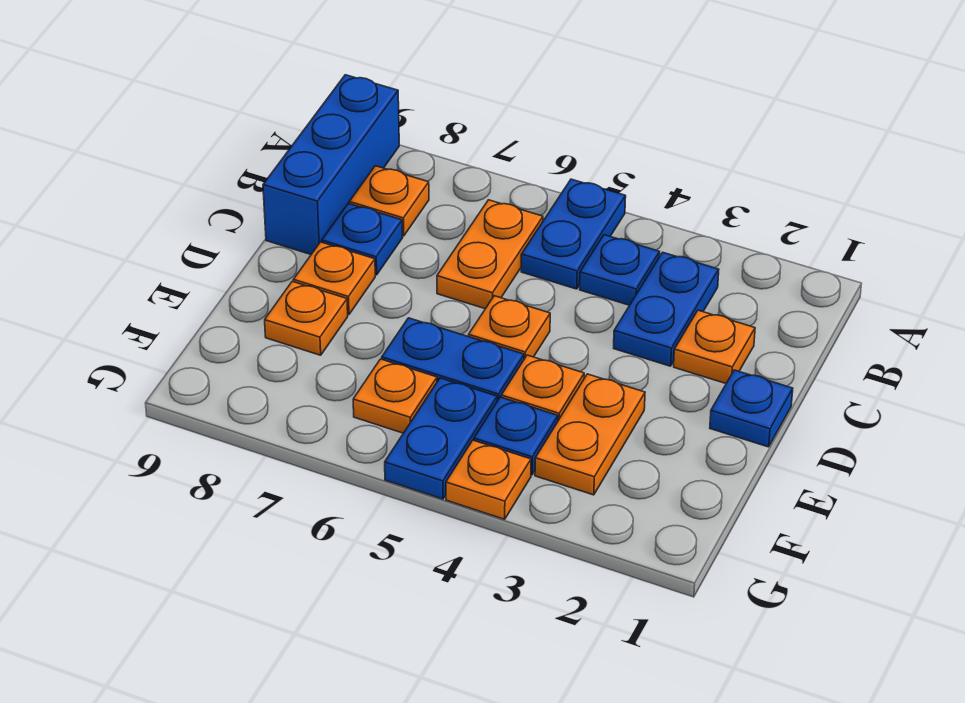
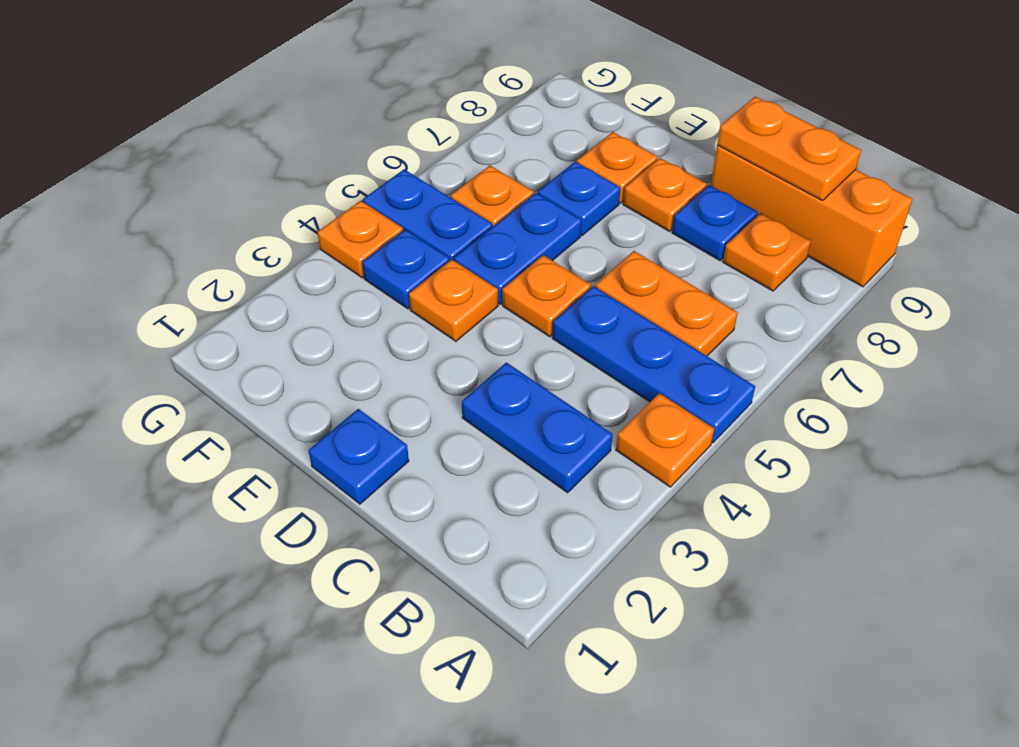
blue 1x2 plate [521,179,626,289] -> blue 1x3 plate [552,286,755,443]
blue 1x3 brick [263,75,399,254] -> orange 1x3 brick [711,145,912,287]
blue 1x1 plate [580,235,660,305] -> blue 1x1 plate moved to [538,162,620,235]
orange 1x1 plate [674,310,755,383] -> orange 1x1 plate moved to [616,393,714,487]
orange 1x2 plate [535,374,645,495] -> orange 1x2 plate moved to [717,97,861,201]

